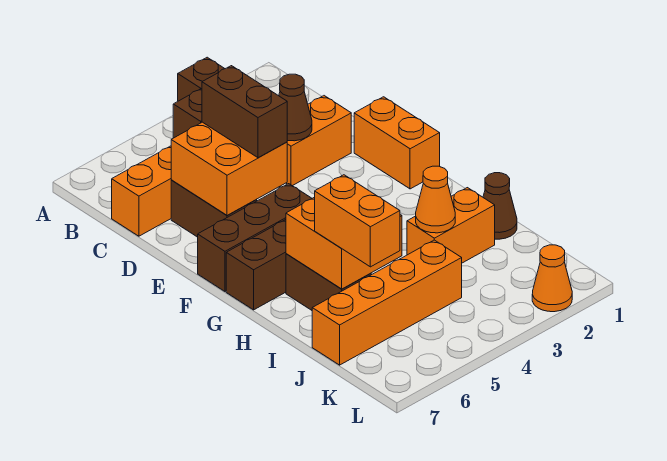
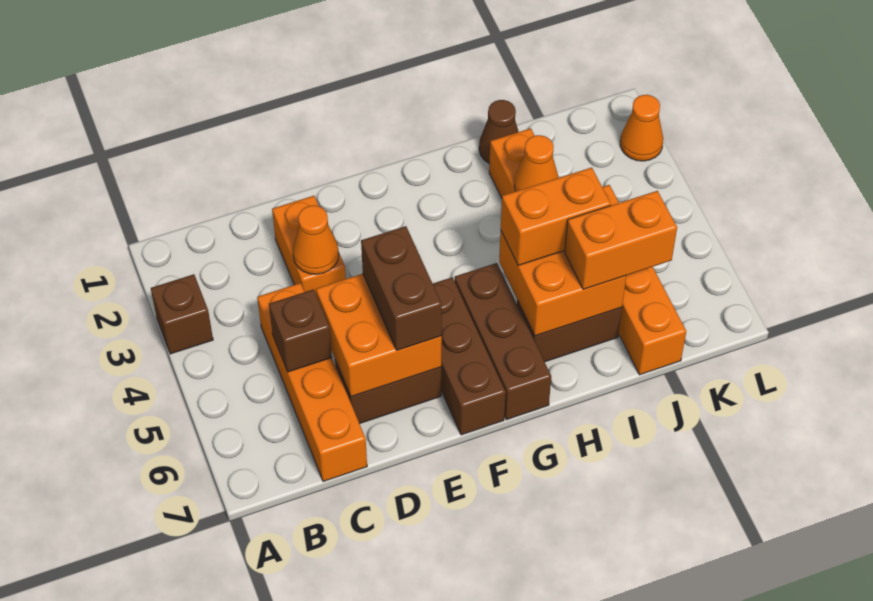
brown 1x1 cone [279,74,312,141] -> orange 1x1 cone [293,205,339,274]
brown 1x2 brick [202,66,287,158] -> brown 1x2 brick turned to [361,226,442,350]
orange 1x2 brick [354,97,440,189] -> orange 1x2 brick moved to [501,168,611,265]

